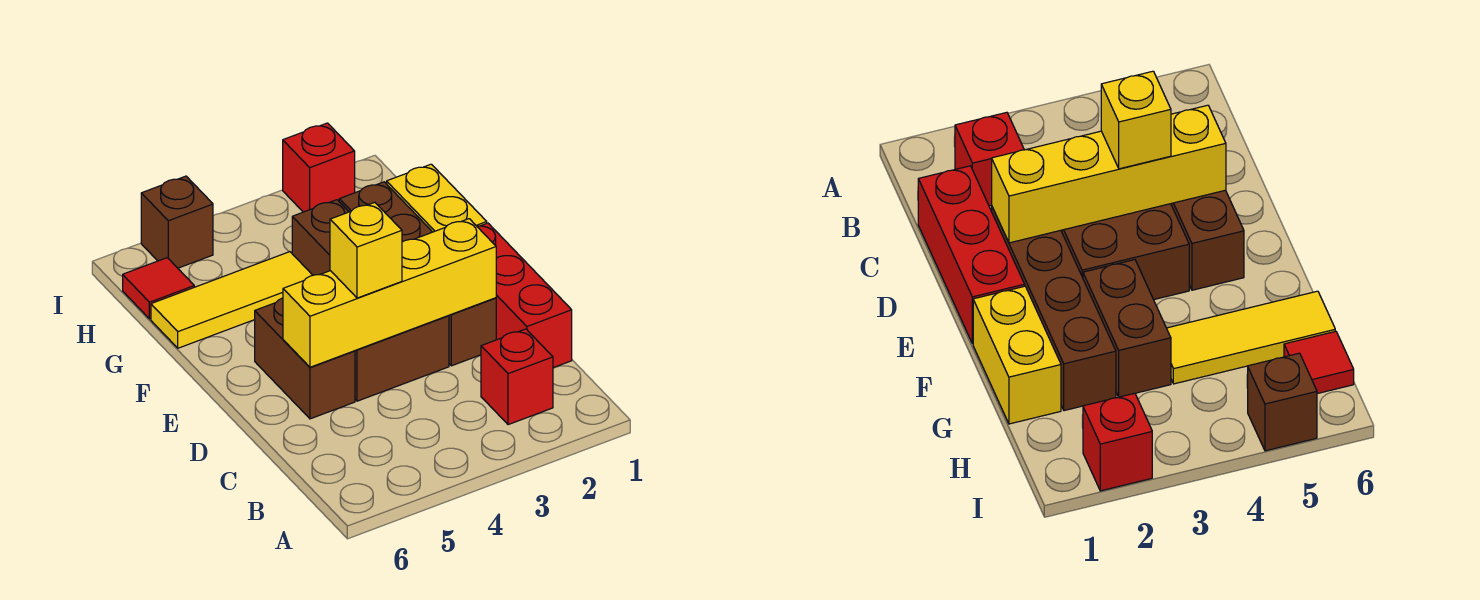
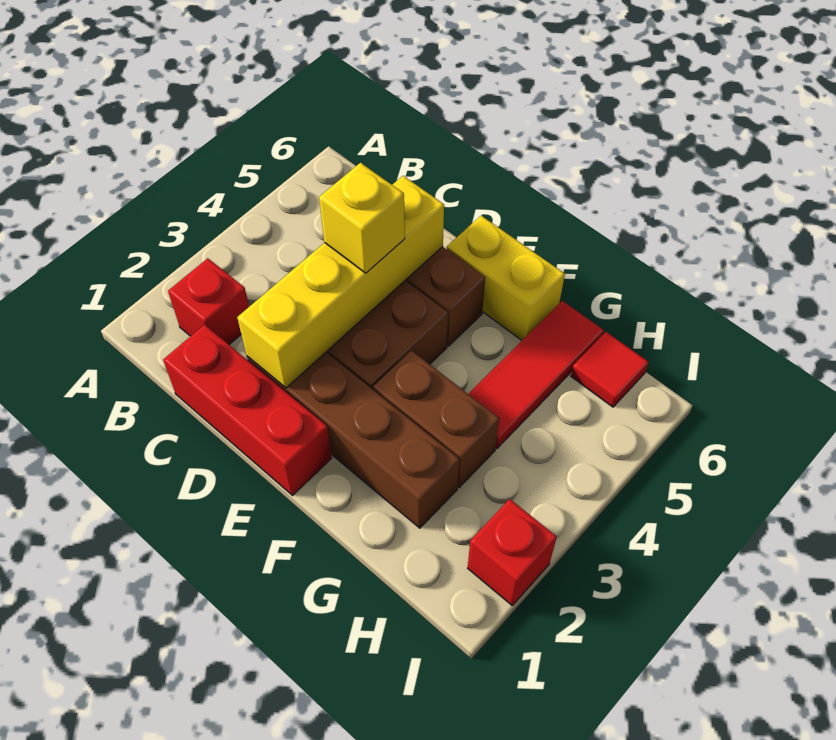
yellow 1x2 brick [387,164,487,232] -> yellow 1x2 brick moved to [447,216,565,340]
yellow 1x3 tile [151,252,313,348] -> red 1x3 tile [469,301,604,448]
brown 1x1 brick [141,176,213,268] -> none

